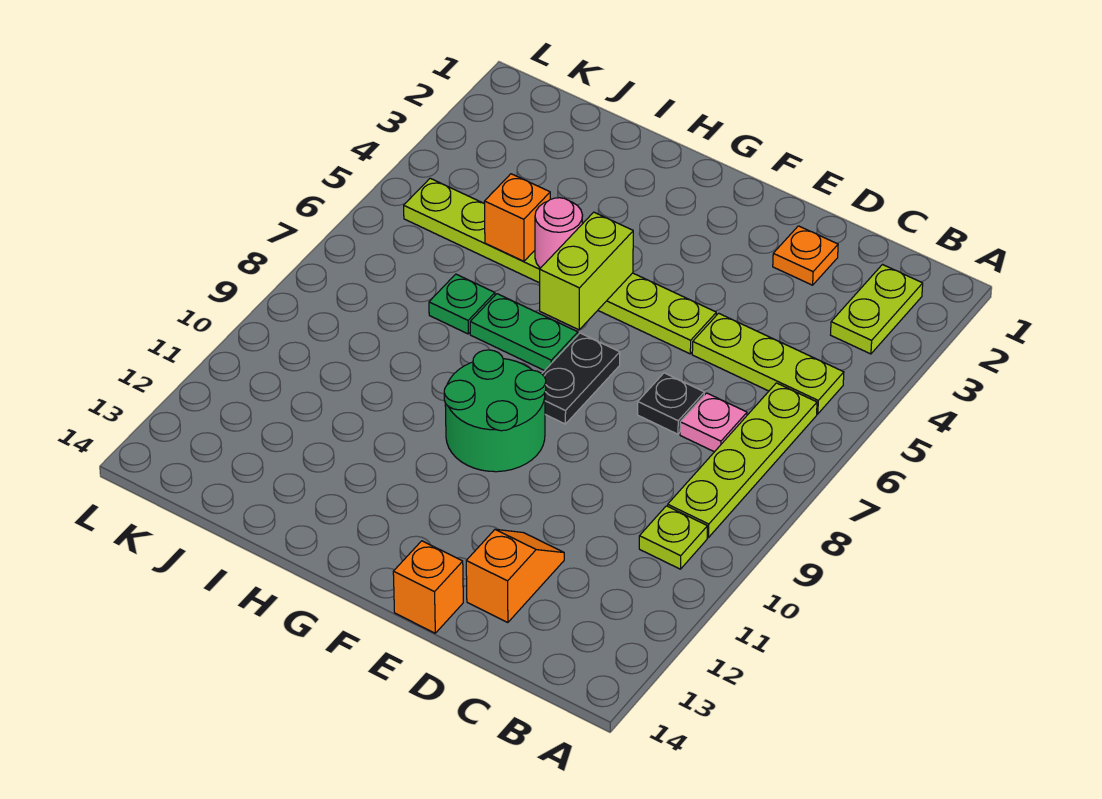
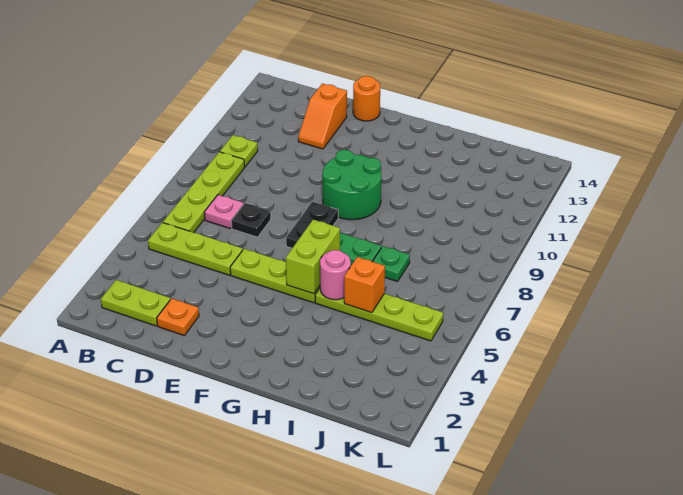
lime 1x2 plate [831,265,923,354] -> lime 1x2 plate turned to [101,280,170,326]
orange 1x1 brick [393,541,463,633] -> orange 1x1 round brick [353,76,380,121]

